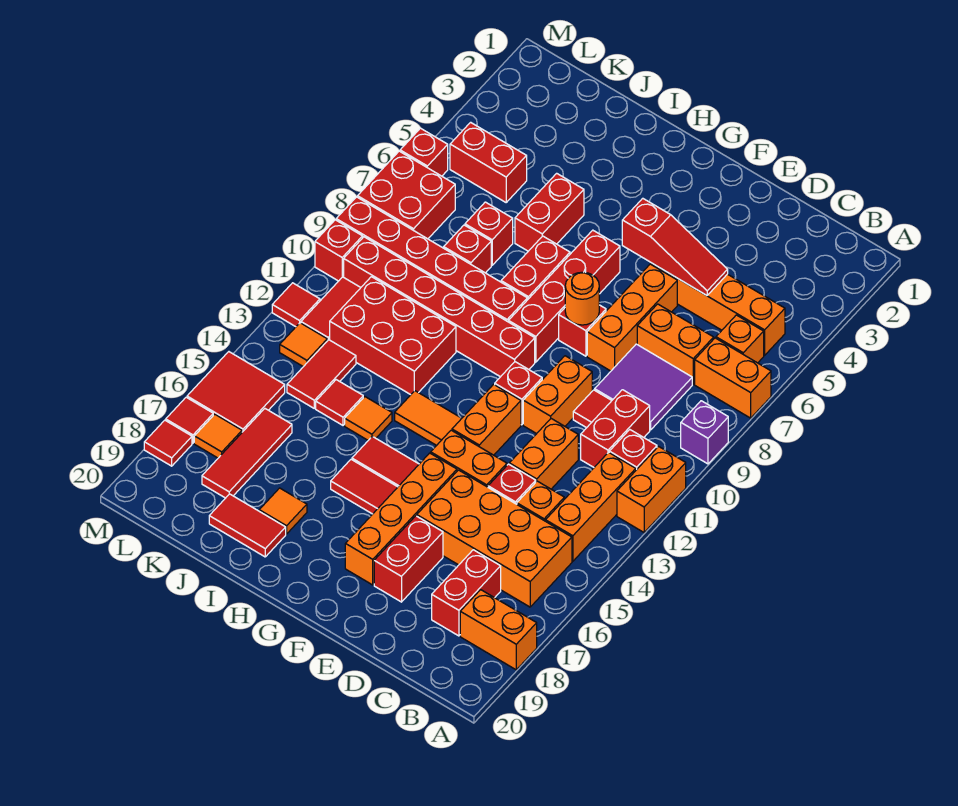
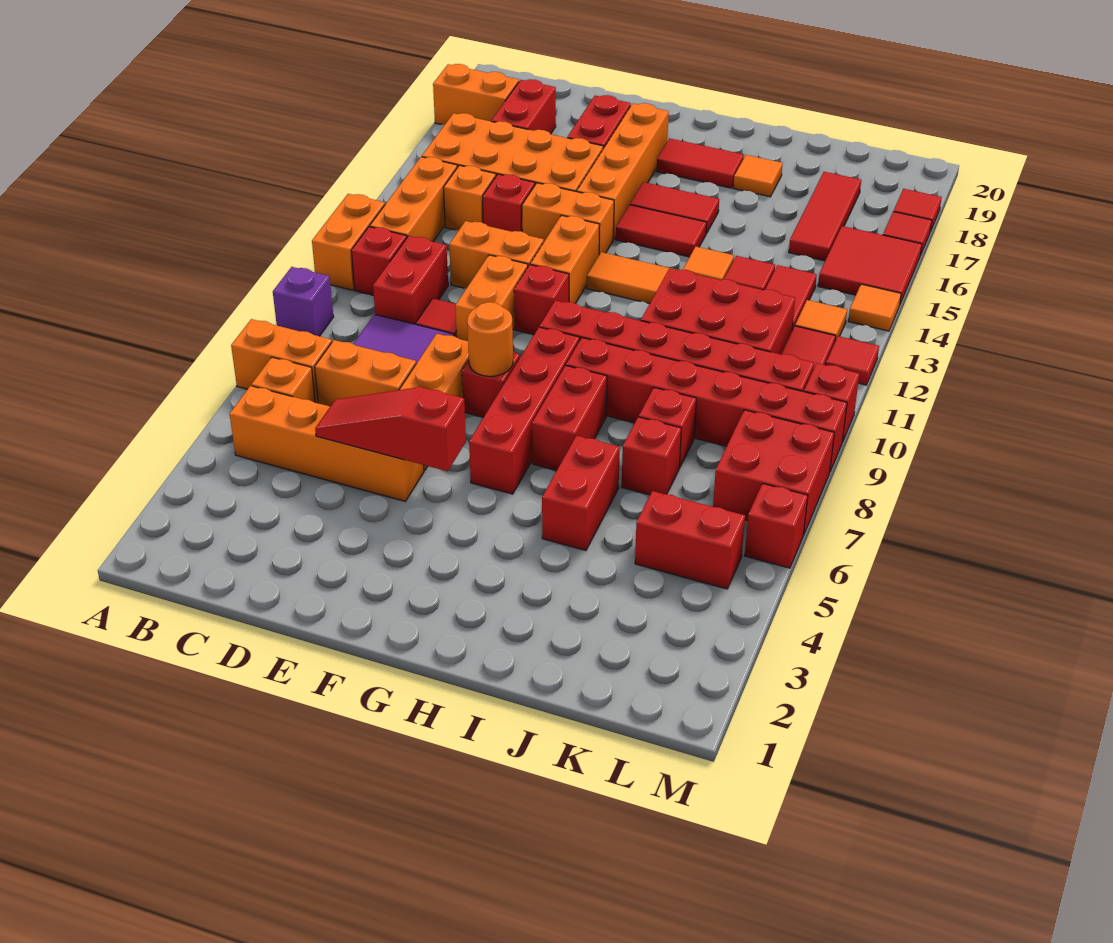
orange 1x2 brick [509,419,578,489] -> orange 1x2 brick turned to [449,221,544,288]
red 1x2 tile [209,494,286,557] -> red 1x2 tile moved to [657,138,744,188]
orange 1x1 tile [194,414,242,458] -> orange 1x1 tile moved to [848,284,901,331]

